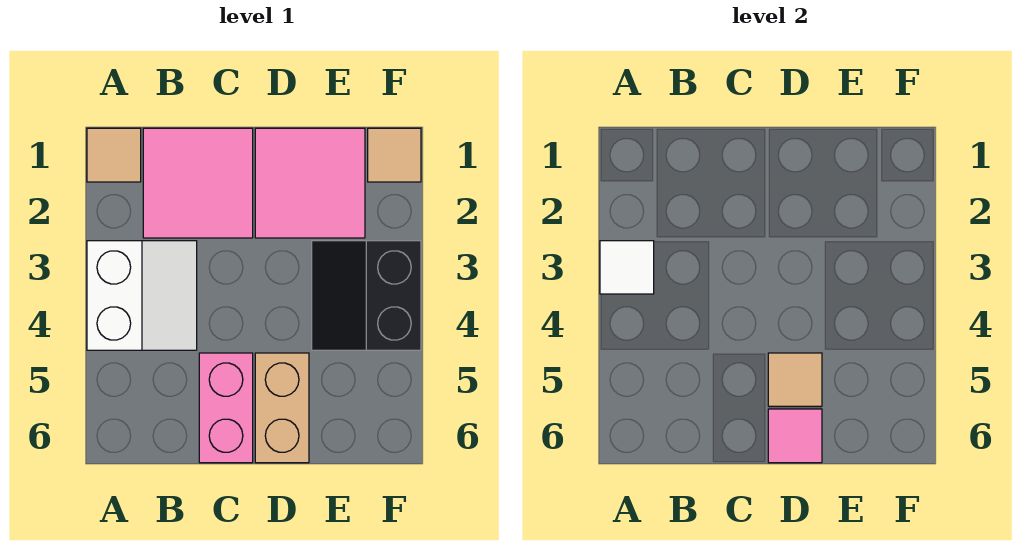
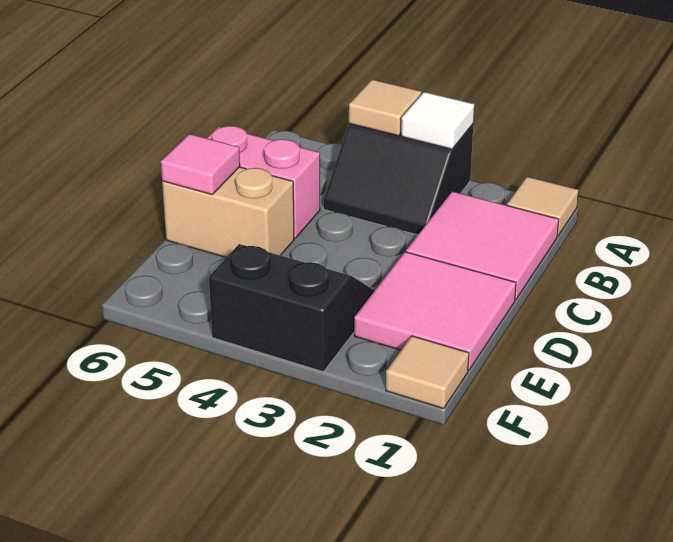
white 2x2 slope [87,241,197,350] -> black 2x2 slope [324,124,473,235]
tan 1x1 tile [768,353,822,406] -> tan 1x1 tile moved to [349,80,421,136]

